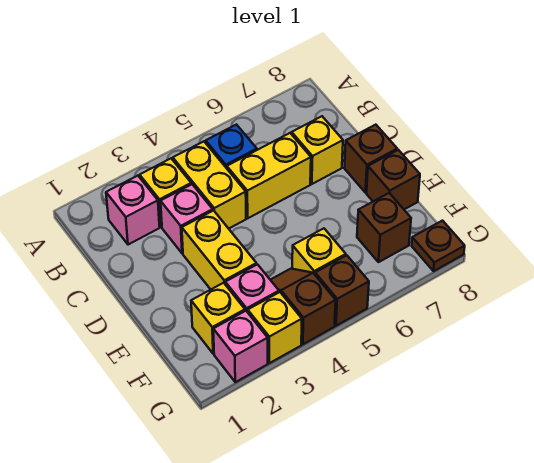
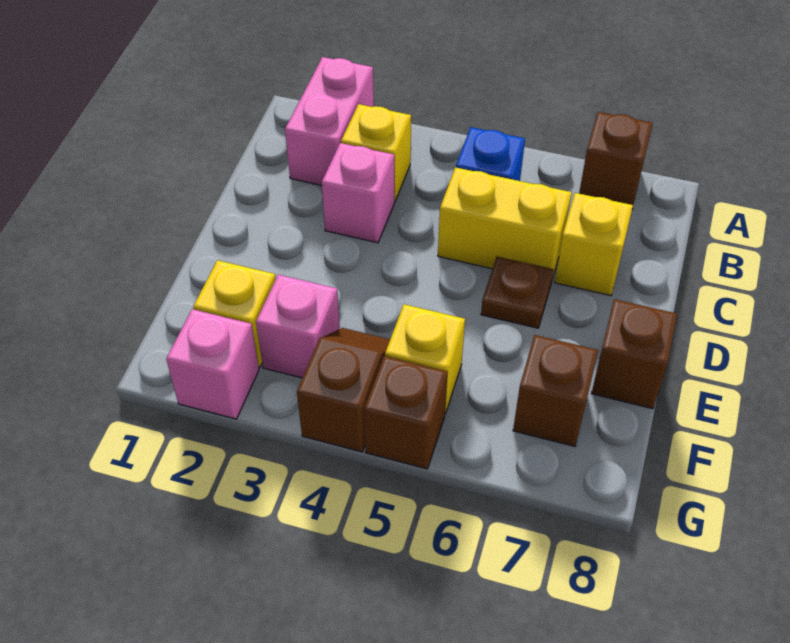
pink 1x1 brick [106,176,160,245] -> pink 1x2 brick [285,57,374,185]
yellow 1x2 brick [173,141,246,229] -> none
yellow 1x2 brick [182,211,257,289] -> none
brown 1x1 brick [344,125,397,193] -> brown 1x1 brick moved to [579,112,653,205]
yellow 1x1 brick [248,292,302,363] -> none
brown 1x1 plate [412,221,465,271] -> brown 1x1 plate moved to [481,257,554,328]

